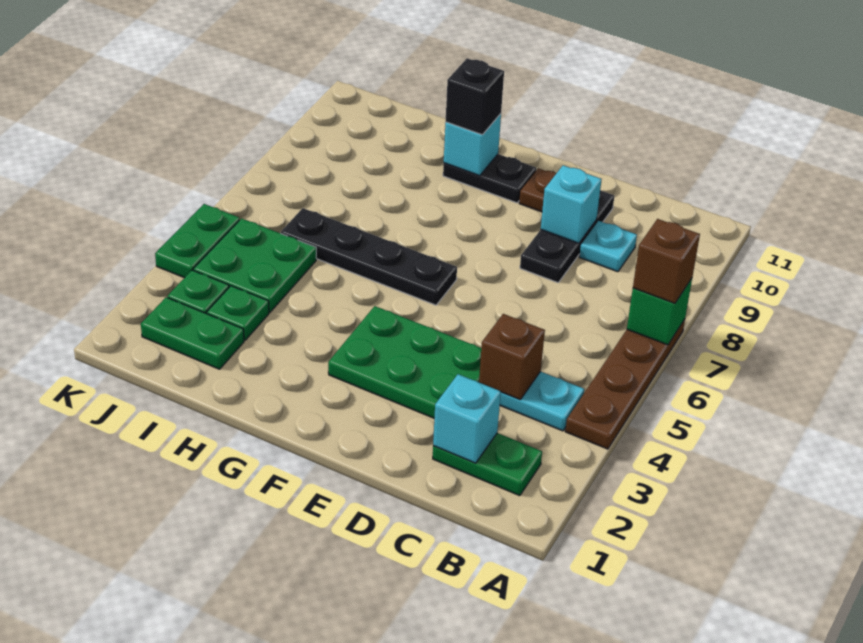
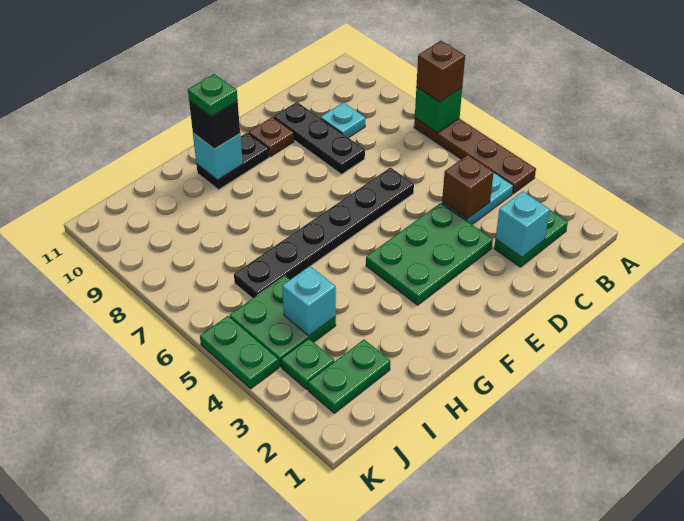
cyan 1x1 brick [541,165,602,243] -> cyan 1x1 brick moved to [282,266,336,336]
black 1x4 plate [281,208,457,305] -> black 1x6 plate [234,167,414,298]
green 1x1 plate [207,286,269,340] -> green 1x1 plate moved to [188,74,238,117]

